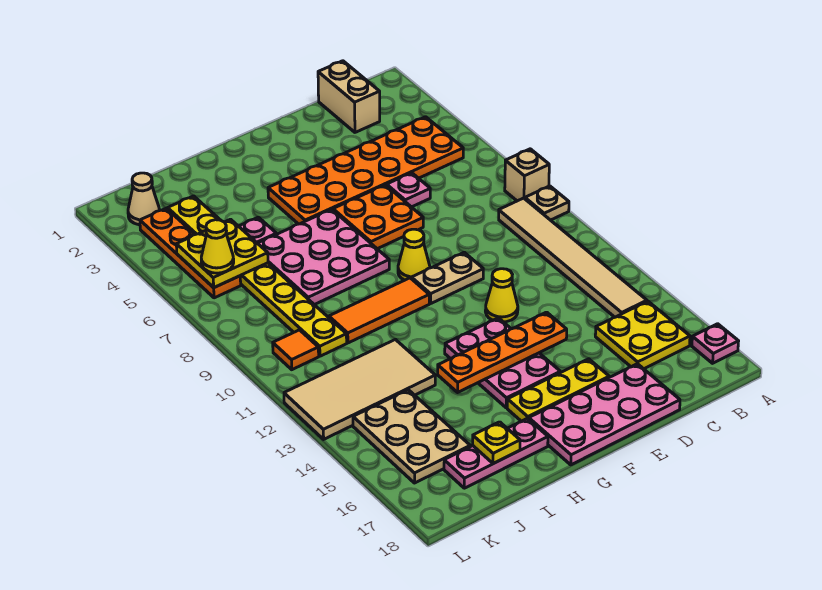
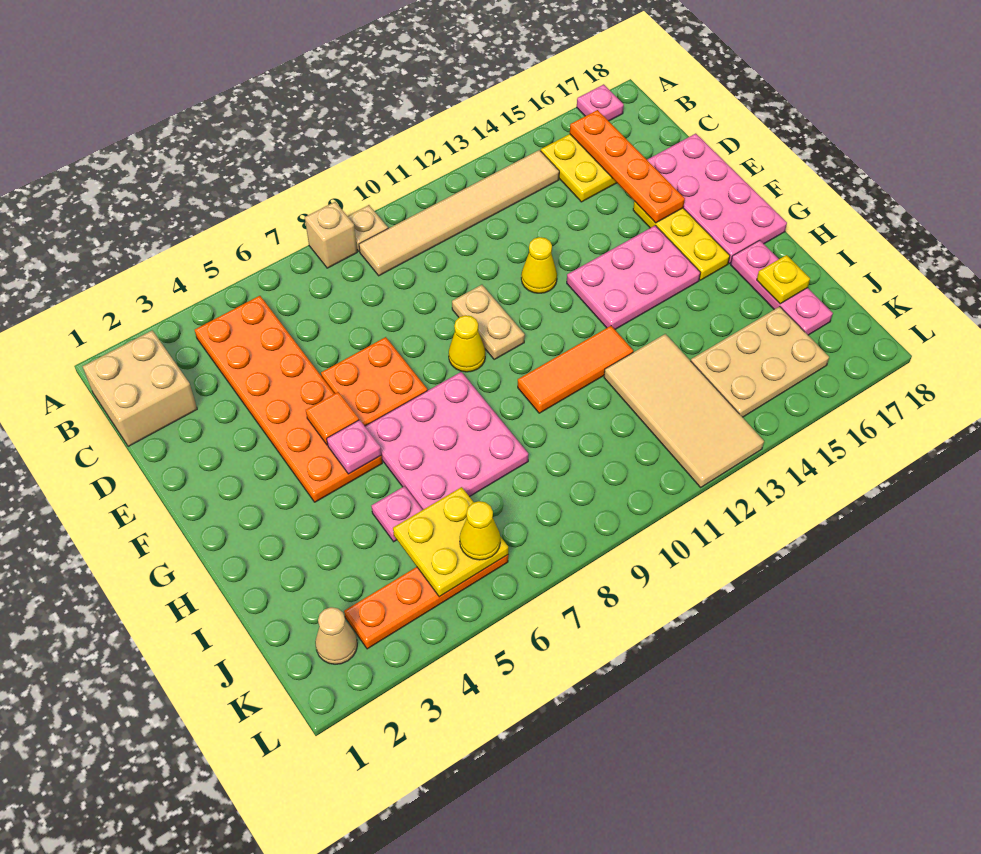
tan 1x2 brick [318,61,380,132] -> tan 2x2 brick [83,330,197,446]
pink 1x1 plate [387,173,430,207] -> pink 1x1 plate moved to [327,420,381,474]
orange 1x4 plate [438,312,567,392] -> orange 1x4 plate moved to [570,110,685,223]
orange 1x3 tile [329,278,429,343] -> orange 1x3 tile turned to [518,326,633,413]
yellow 1x8 plate [168,196,347,356] -> none
orange 1x1 tile [273,330,319,370] -> orange 1x1 tile moved to [306,392,359,445]

